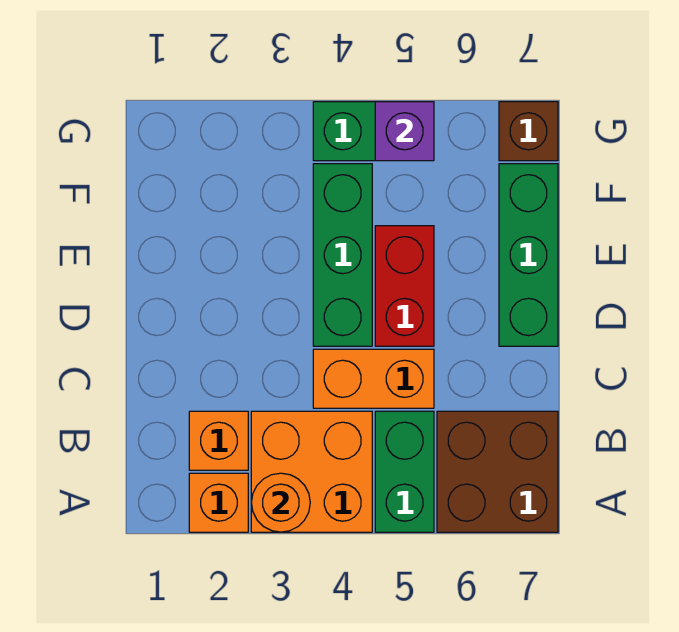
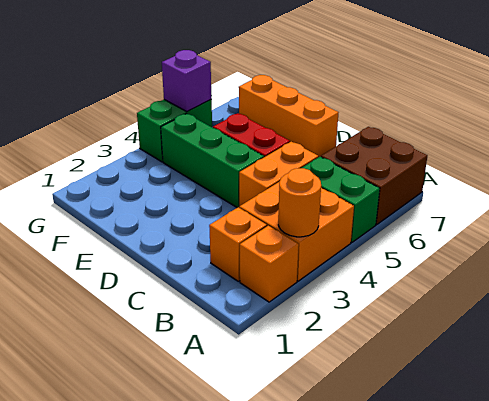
green 1x3 brick [499,164,558,346] -> orange 1x3 brick [239,75,338,157]
brown 1x1 brick [499,102,558,161] -> none

